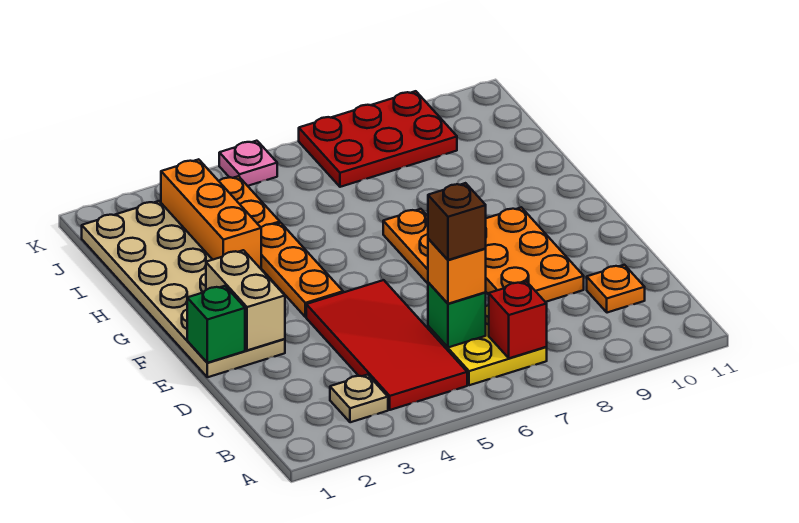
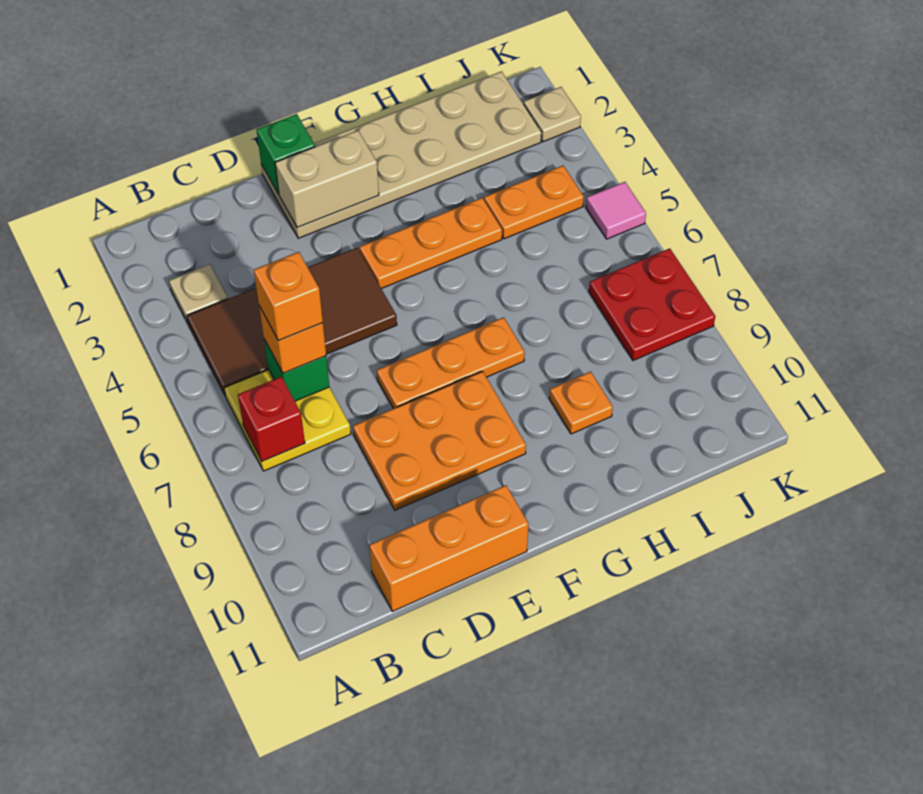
red 2x4 tile [306,280,467,410] -> brown 2x4 tile [187,248,397,395]
brown 1x1 brick [428,183,486,260] -> orange 1x1 brick [254,252,323,341]
orange 1x1 plate [587,265,645,313] -> orange 1x1 plate moved to [549,372,613,434]
orange 1x3 brick [161,159,261,269] -> orange 1x3 brick moved to [369,485,529,612]
red 2x3 plate [299,91,457,187] -> red 2x2 plate [589,248,715,361]
none -> tan 1x1 plate [524,87,581,142]
pink 1x1 plate [219,141,277,186] -> pink 1x1 tile [586,182,646,239]

